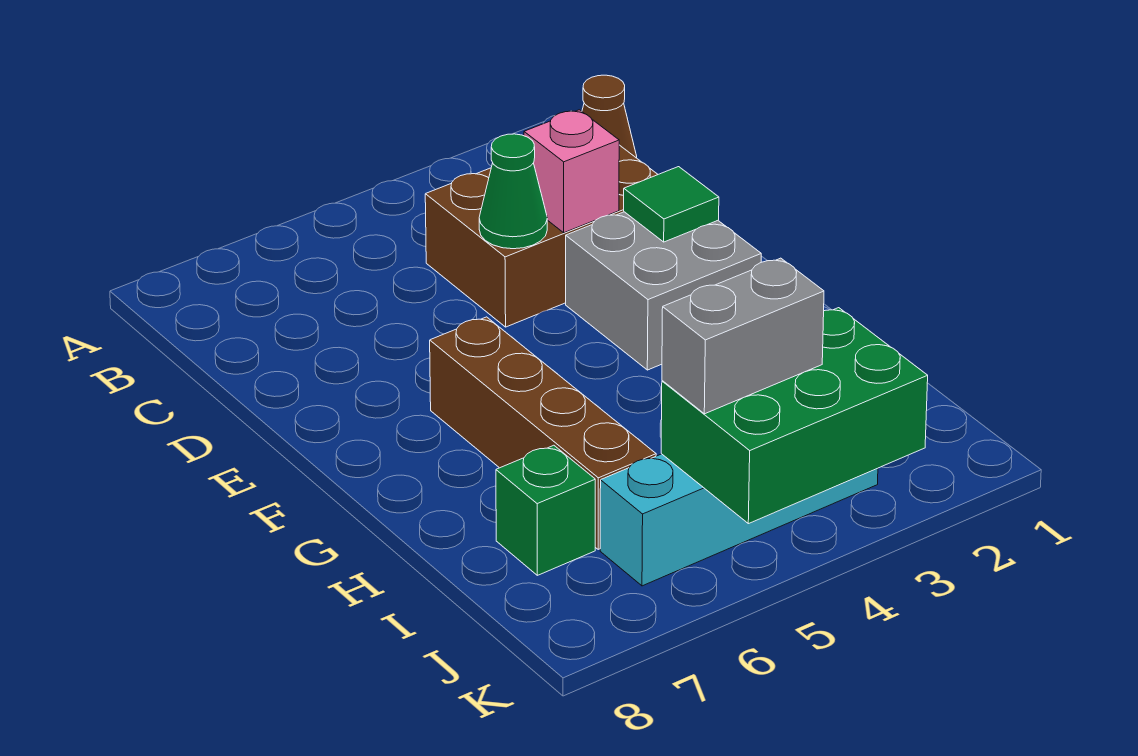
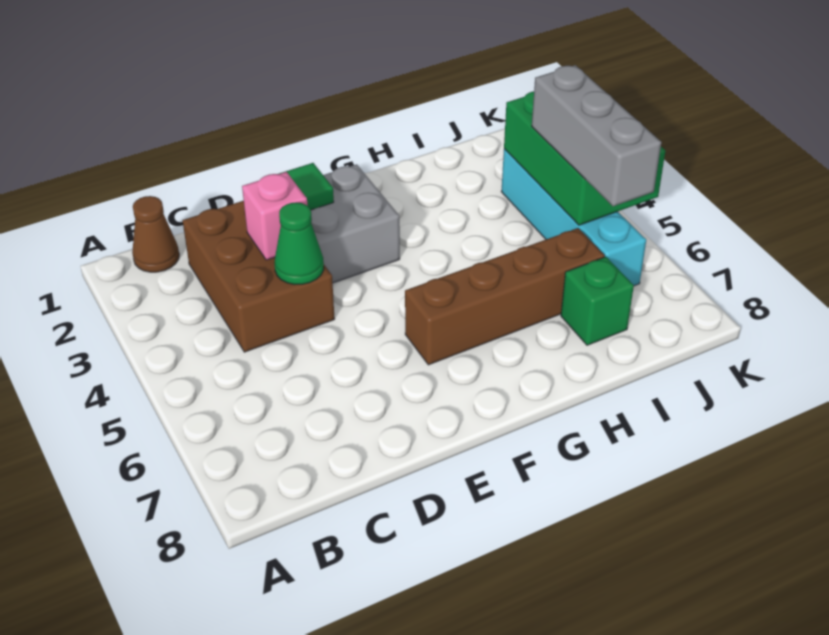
grey 1x2 brick [662,258,824,414] -> grey 1x3 brick [532,65,661,206]

